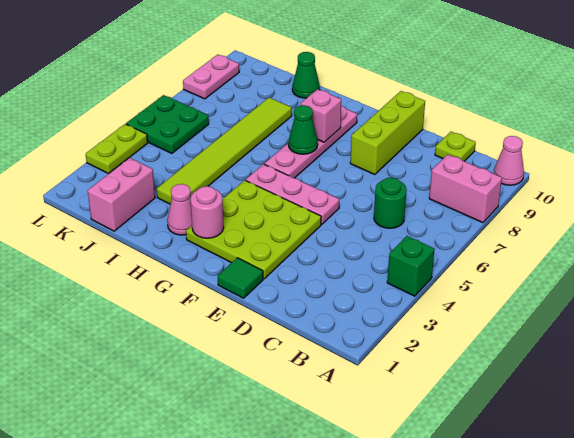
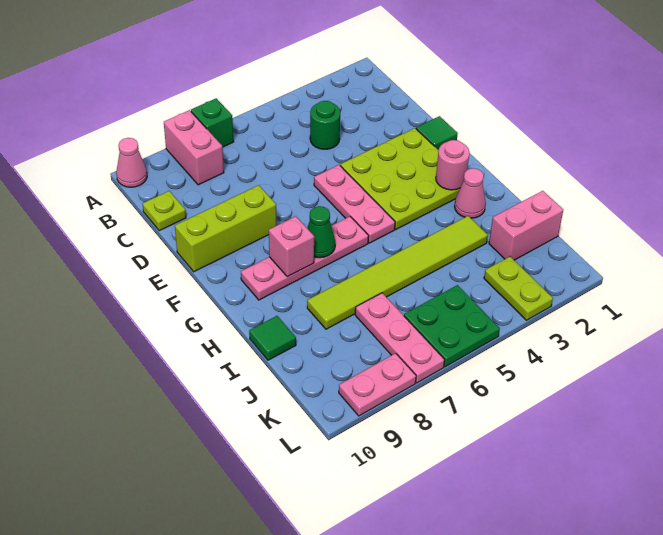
green 1x1 brick [387,236,435,296] -> green 1x1 brick moved to [191,98,233,147]
green 1x1 round brick [374,178,407,228] -> green 1x1 round brick moved to [310,101,340,149]
green 1x1 cone [292,52,320,98] -> green 1x1 tile [249,316,296,360]
none -> pink 1x3 plate [355,293,445,383]
lime 1x2 plate [86,124,148,174] -> lime 1x2 plate turned to [484,257,553,320]

